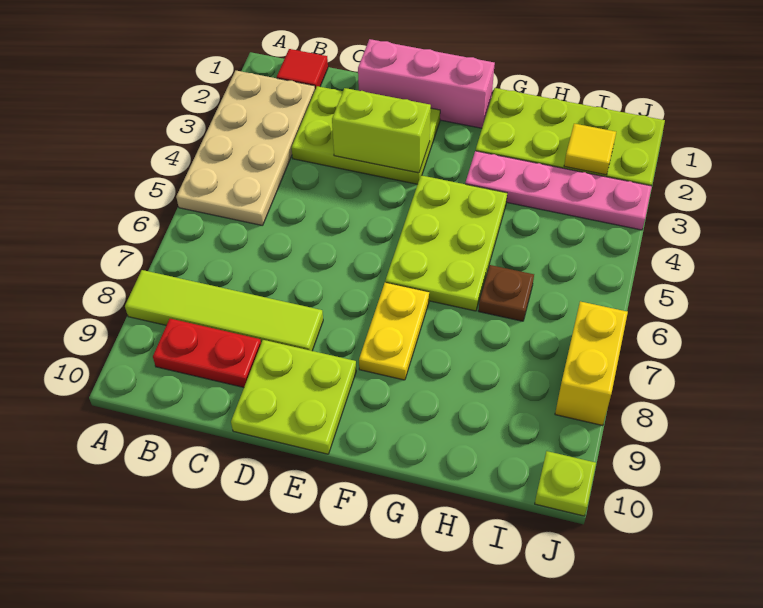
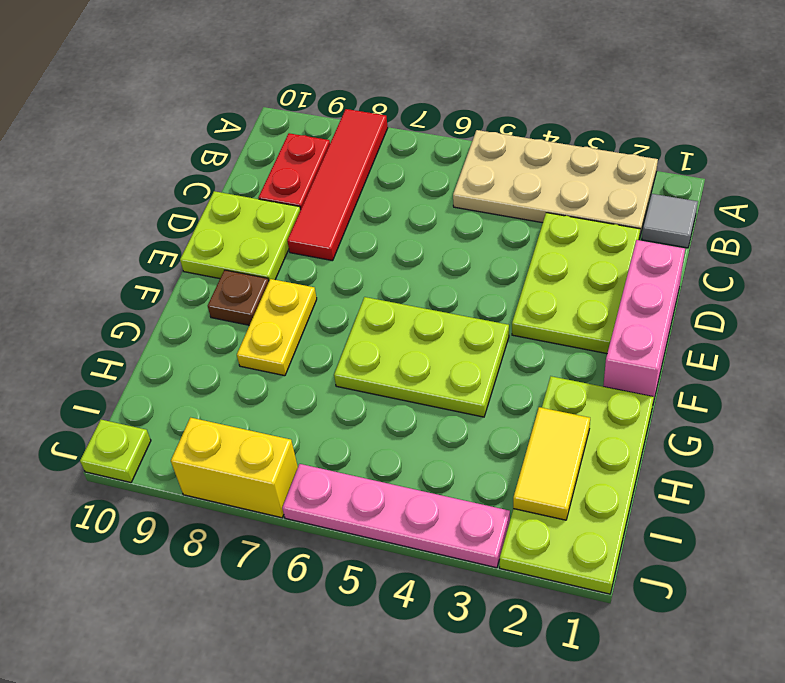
lime 1x4 tile [125,270,323,351] -> red 1x4 tile [287,109,388,261]
red 1x1 tile [277,49,328,89] -> grey 1x1 tile [642,194,698,248]
lime 1x2 brick [332,88,431,173] -> none
yellow 1x2 plate [359,283,429,380] -> yellow 1x2 plate turned to [237,279,317,376]
pink 1x4 plate [465,151,652,230] -> pink 1x4 plate turned to [282,464,510,568]
brown 1x1 plate [478,265,534,321] -> brown 1x1 plate moved to [208,270,269,325]
yellow 1x1 tile [564,124,616,175] -> yellow 1x2 tile [513,407,590,520]

